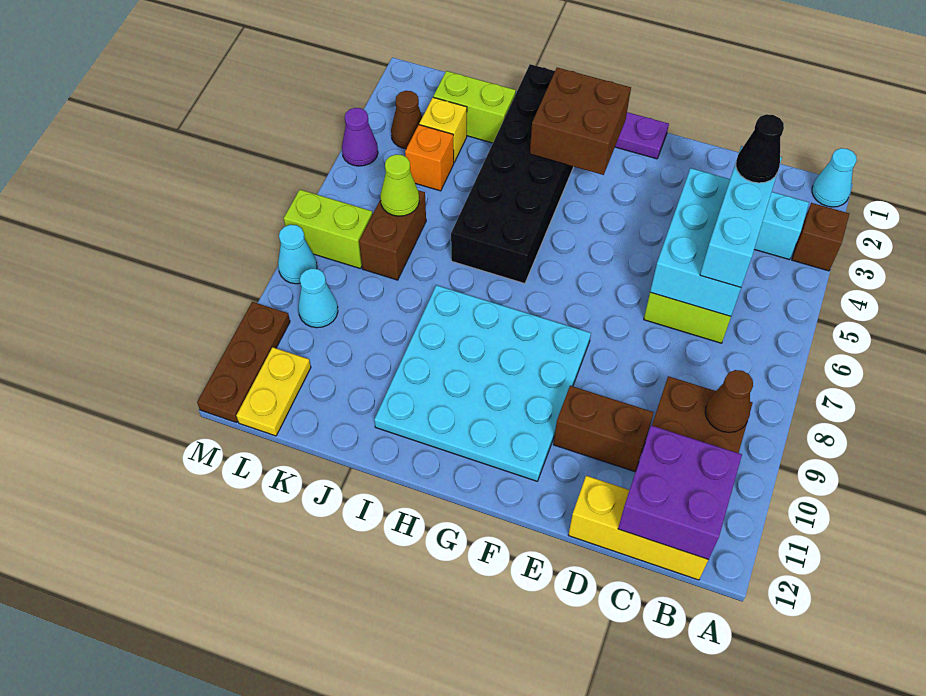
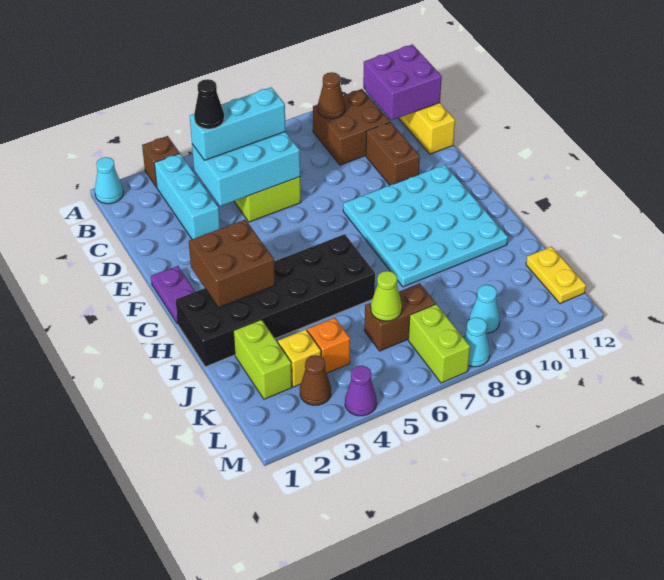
yellow 1x2 plate [236,347,311,436] -> yellow 1x2 plate turned to [526,246,586,303]
brown 1x3 plate [197,302,290,423] -> none

